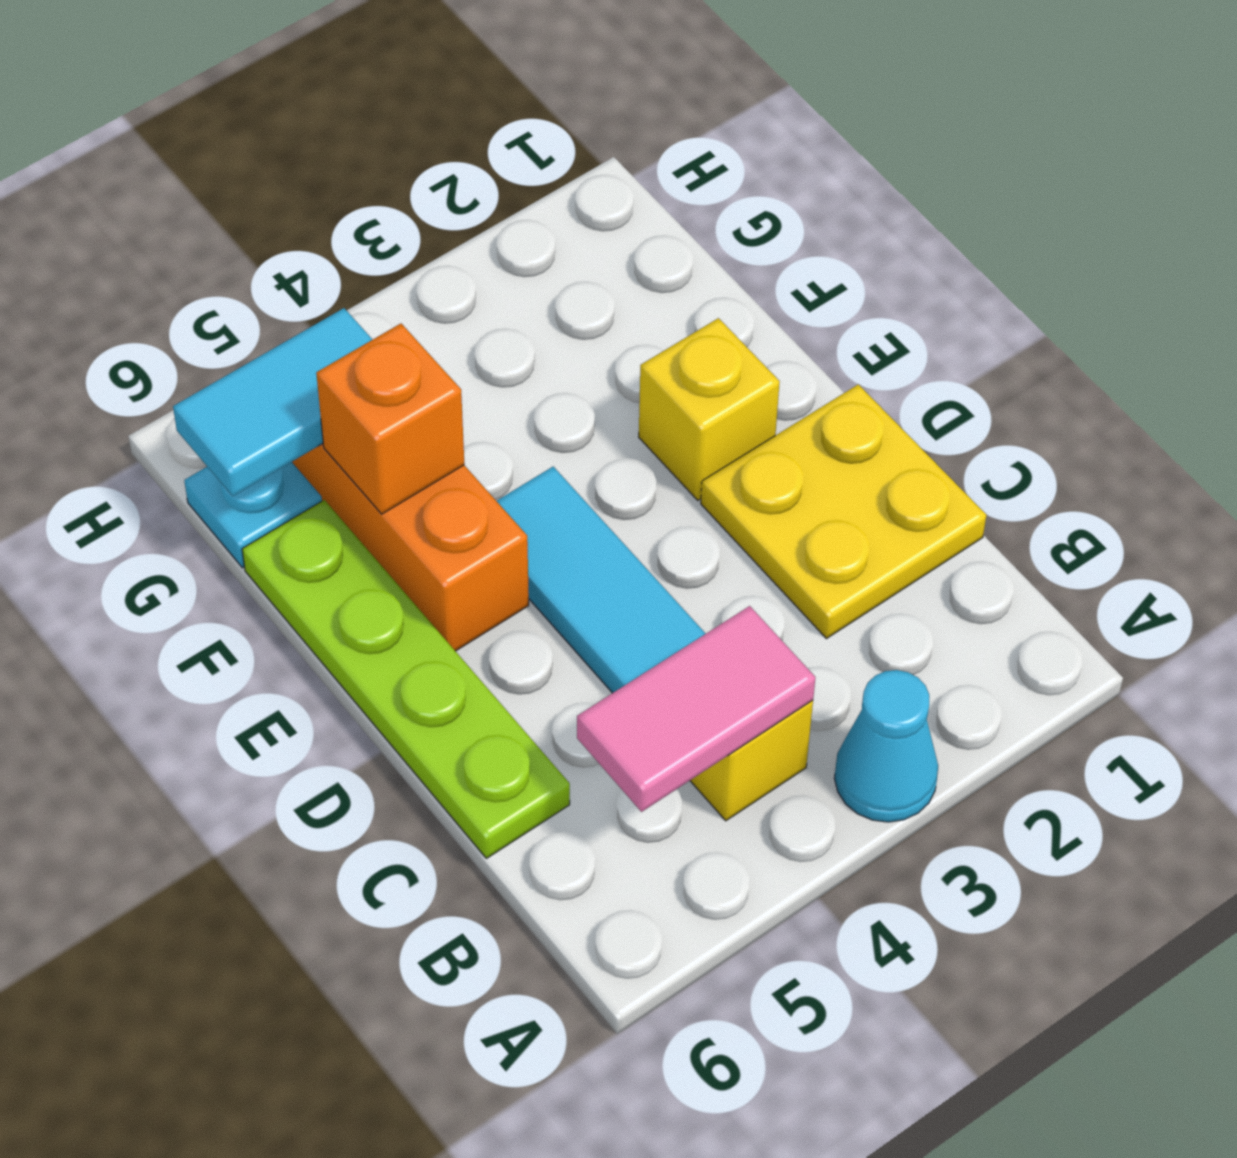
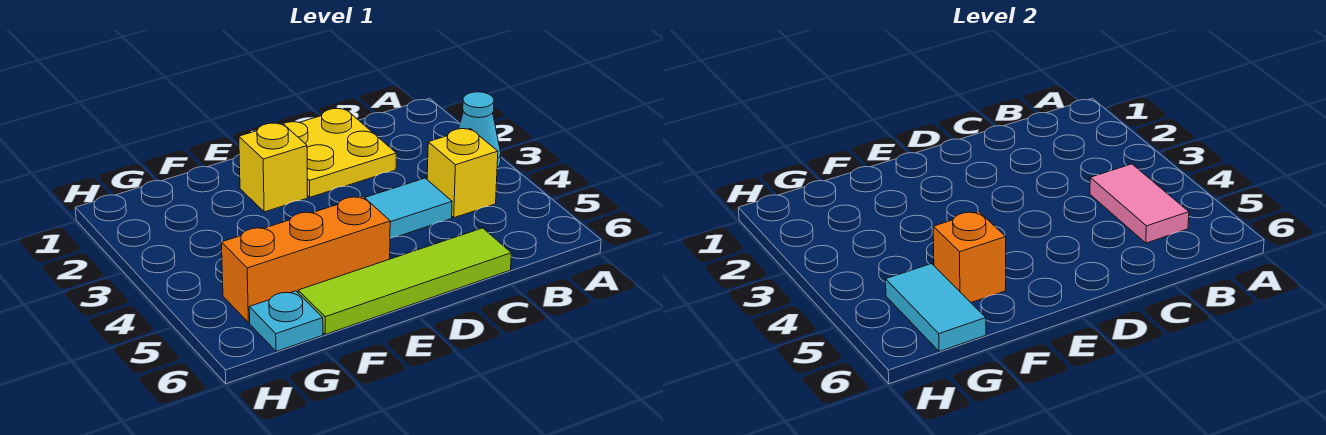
lime 1x4 plate [242,500,570,858] -> lime 1x4 tile [298,228,511,334]

